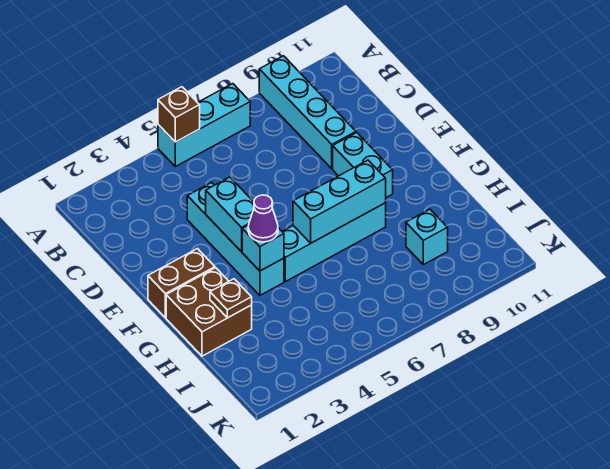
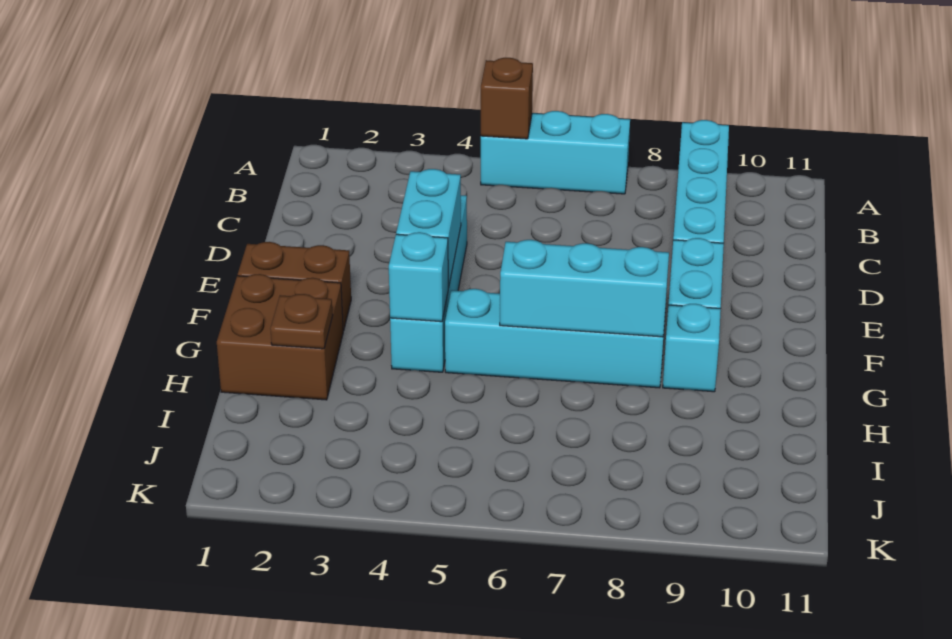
purple 1x1 cone [248,195,278,242] -> none
cyan 1x1 brick [406,209,448,265] -> cyan 1x1 brick moved to [663,304,721,392]

